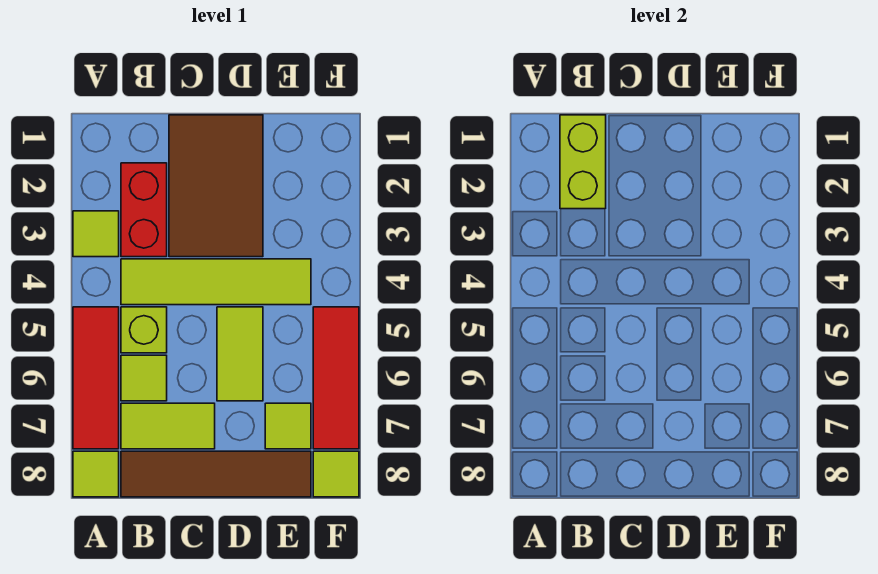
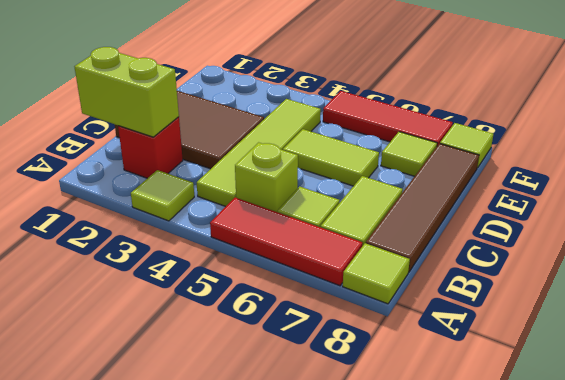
red 1x2 brick [121,163,167,257] -> red 1x1 brick [118,117,183,178]

